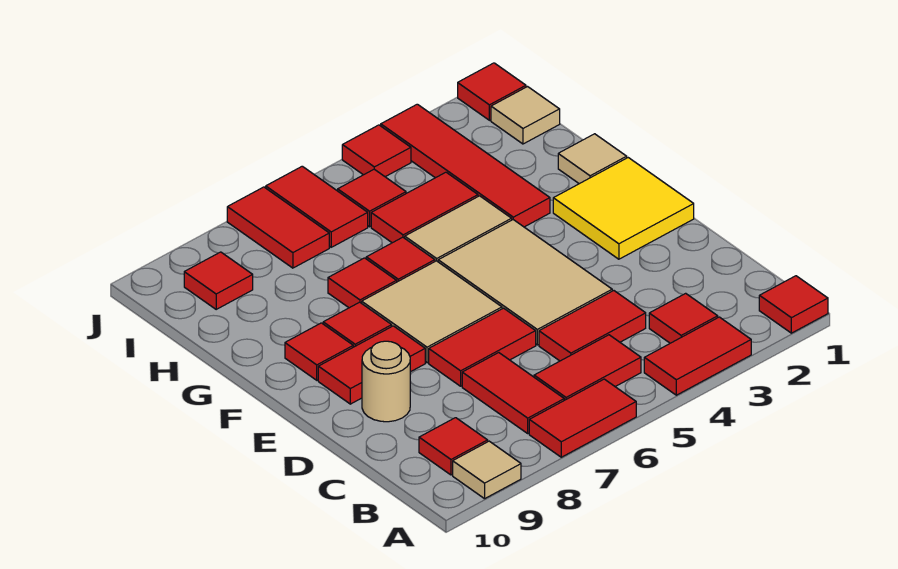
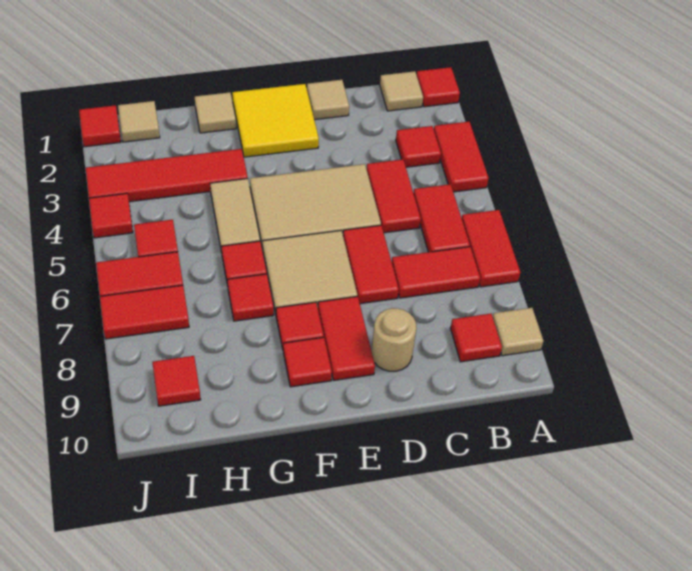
none -> tan 1x1 tile [380,71,423,111]
none -> tan 1x1 tile [307,80,349,120]
red 1x2 tile [371,172,478,243] -> none

